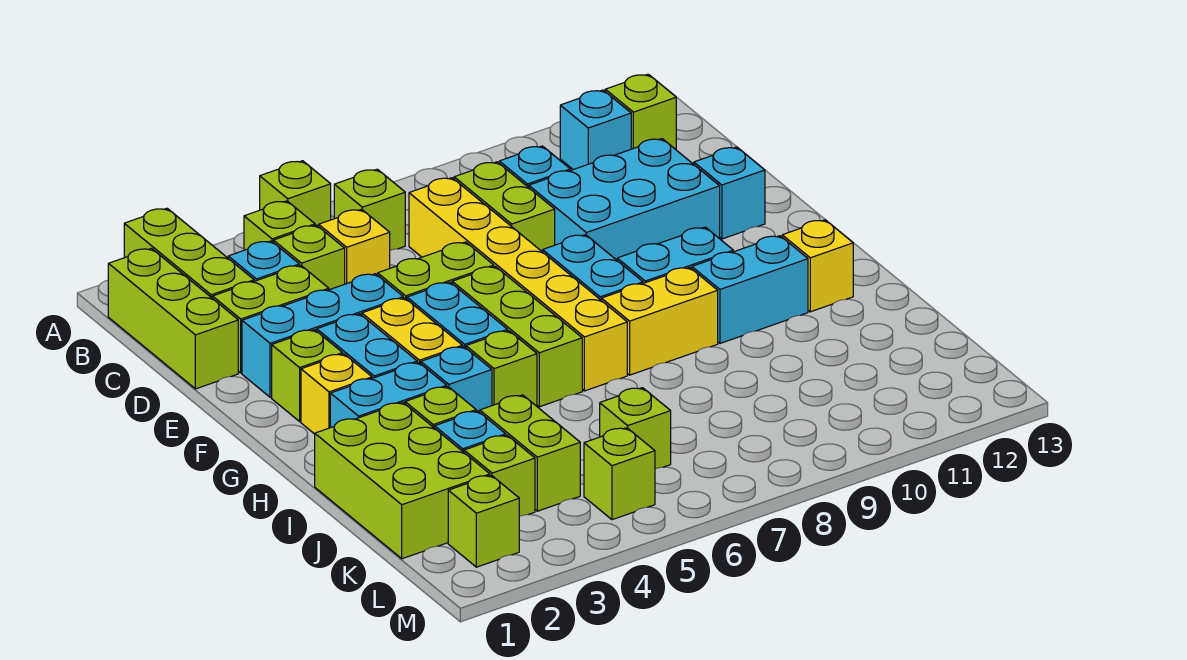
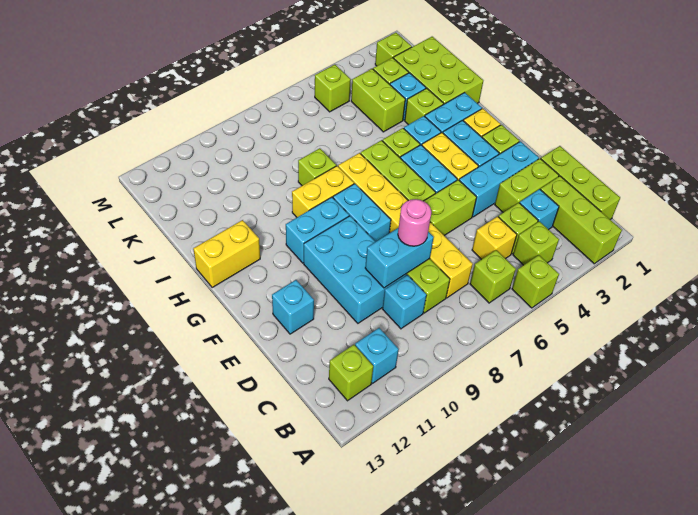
none -> pink 1x1 round brick [398,199,431,246]
cyan 2x3 brick [529,139,720,260] -> cyan 2x3 brick turned to [304,216,406,323]
cyan 1x2 brick [692,236,808,343] -> cyan 1x2 brick moved to [365,228,434,288]
yellow 1x1 brick [782,220,853,312] -> yellow 1x2 brick [193,220,260,287]
lime 1x1 brick [600,388,671,469] -> lime 1x1 brick moved to [298,148,336,186]

